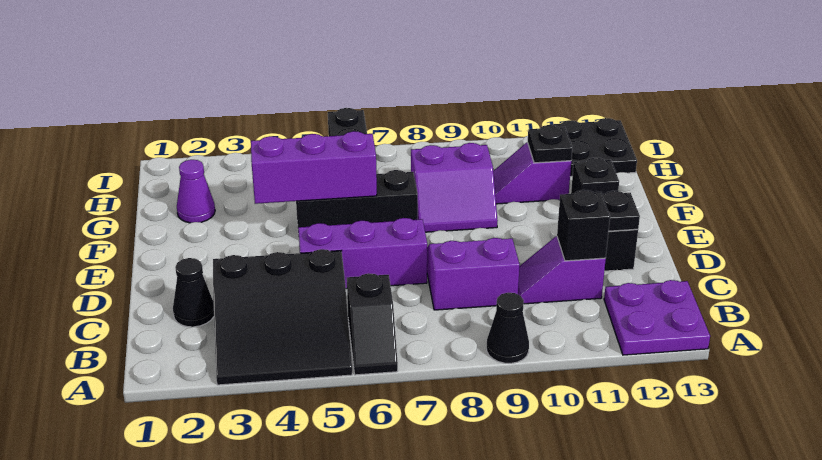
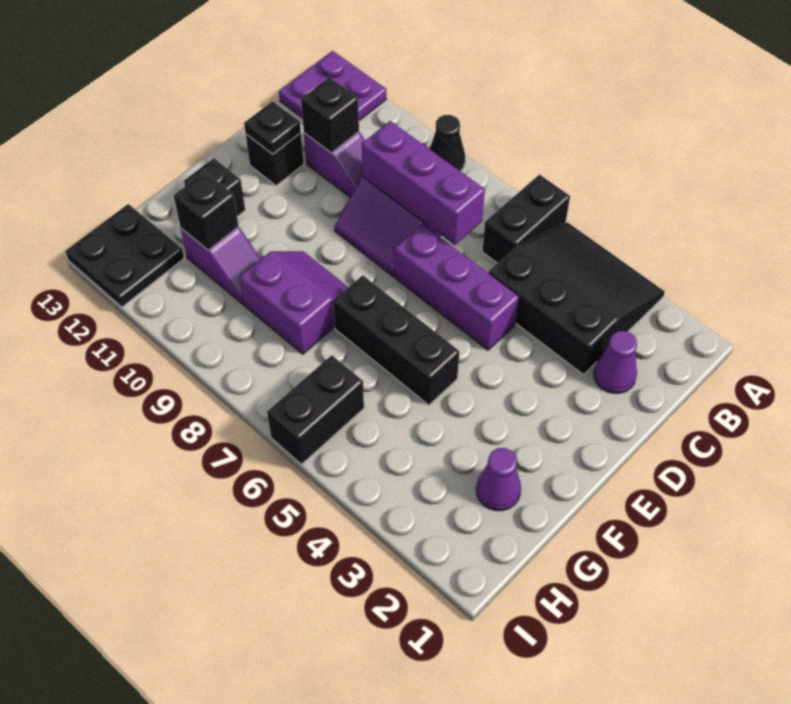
black 1x2 slope [347,273,398,375] -> black 1x2 brick [482,175,570,263]
black 1x1 cone [173,258,214,327] -> purple 1x1 cone [594,331,637,393]
purple 1x3 brick [251,131,377,204] -> purple 1x3 brick moved to [362,121,485,245]
black 1x1 plate [528,125,572,163] -> black 1x1 brick [174,172,239,250]

